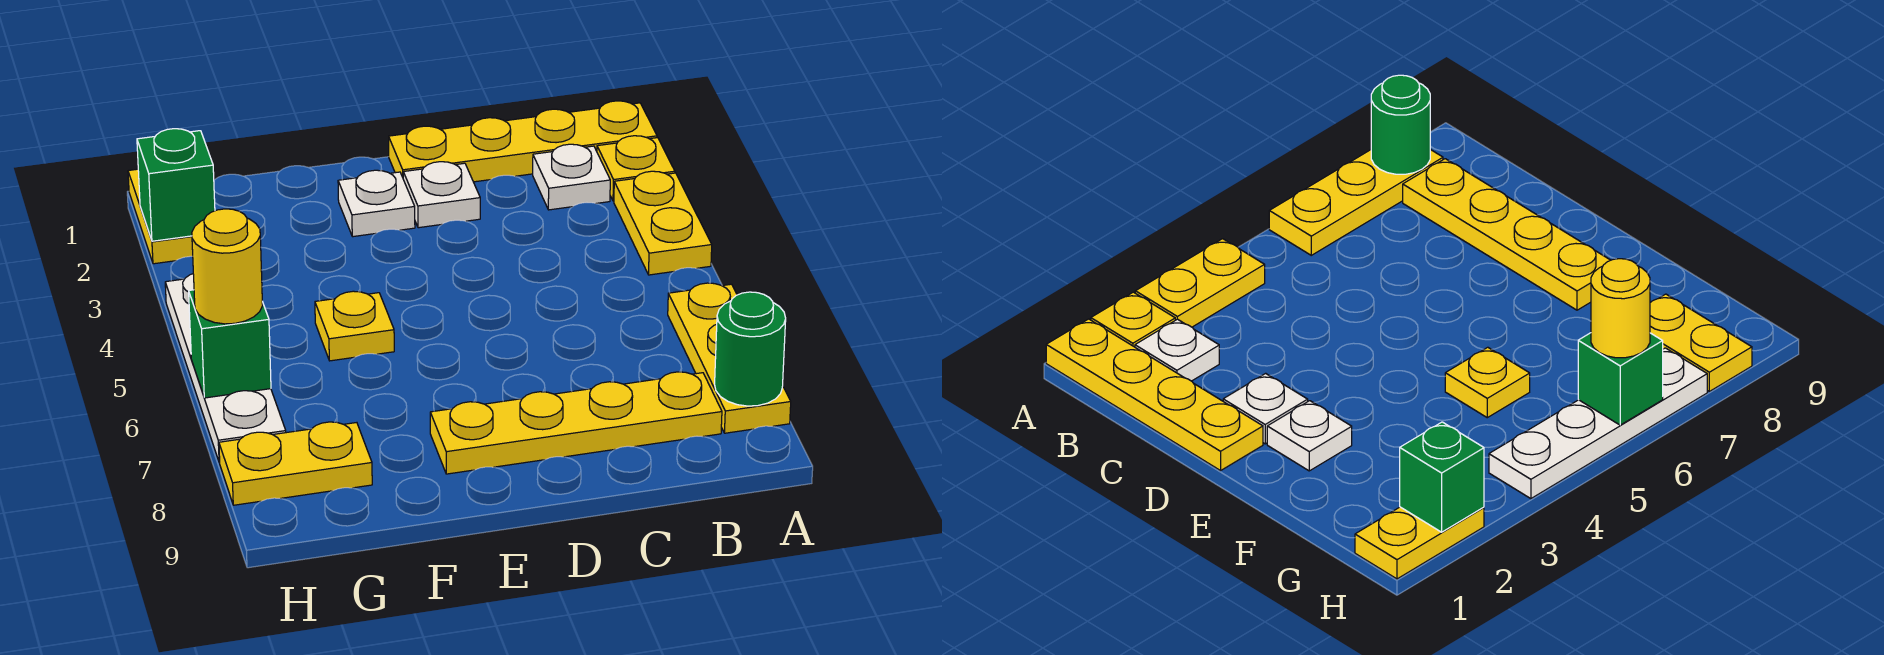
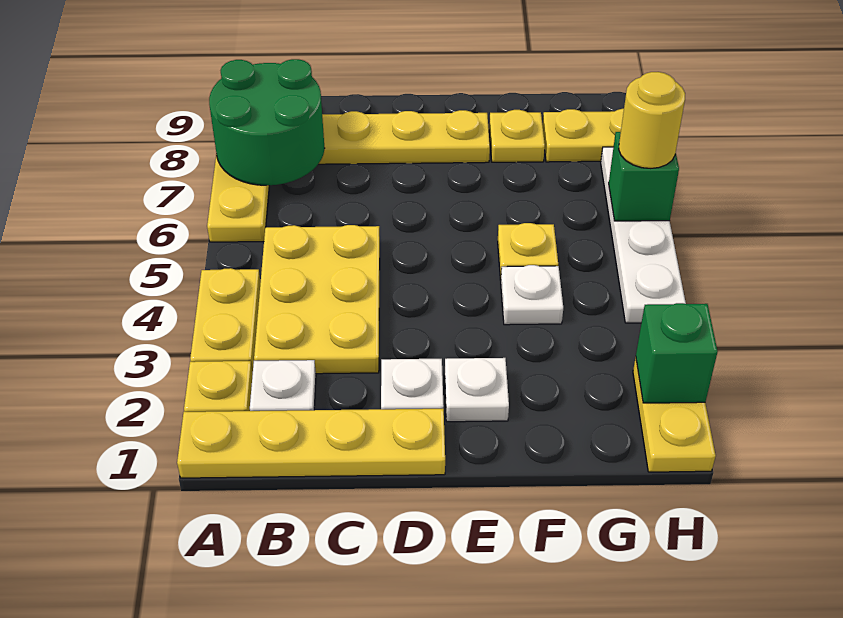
green 1x1 round brick [715,292,786,406] -> green 2x2 round brick [209,59,325,185]
none -> yellow 2x3 plate [254,225,380,374]
none -> white 1x1 plate [501,265,563,325]
none -> yellow 1x1 plate [489,110,545,162]

